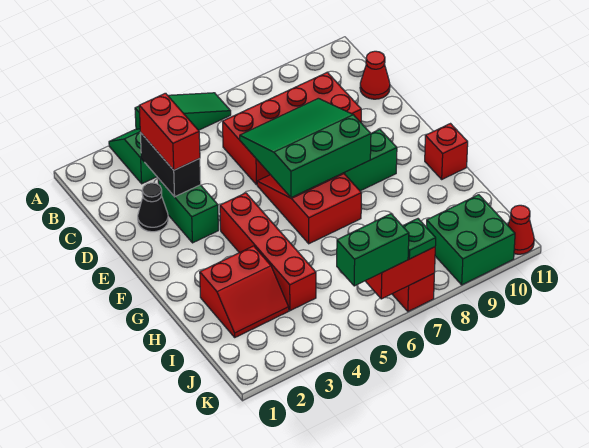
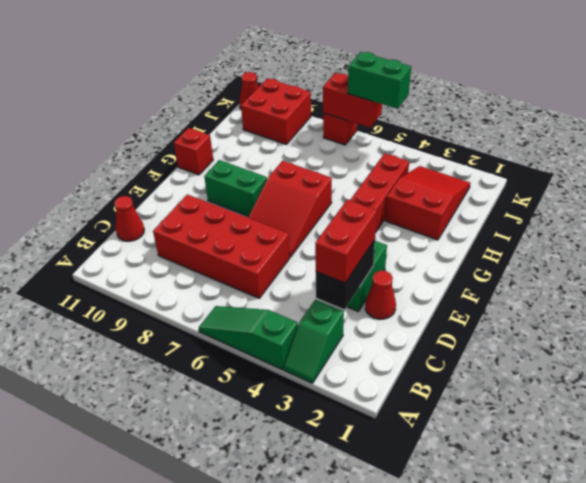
black 1x1 cone [138,183,168,232] -> red 1x1 cone [365,270,396,319]
green 3x3 slope [240,98,371,198] -> none
red 2x2 slope [200,246,289,337] -> red 2x3 slope [385,166,470,240]
green 2x2 brick [426,195,515,285] -> red 2x2 brick [241,78,311,144]
green 1x1 plate [403,219,436,259] -> none

